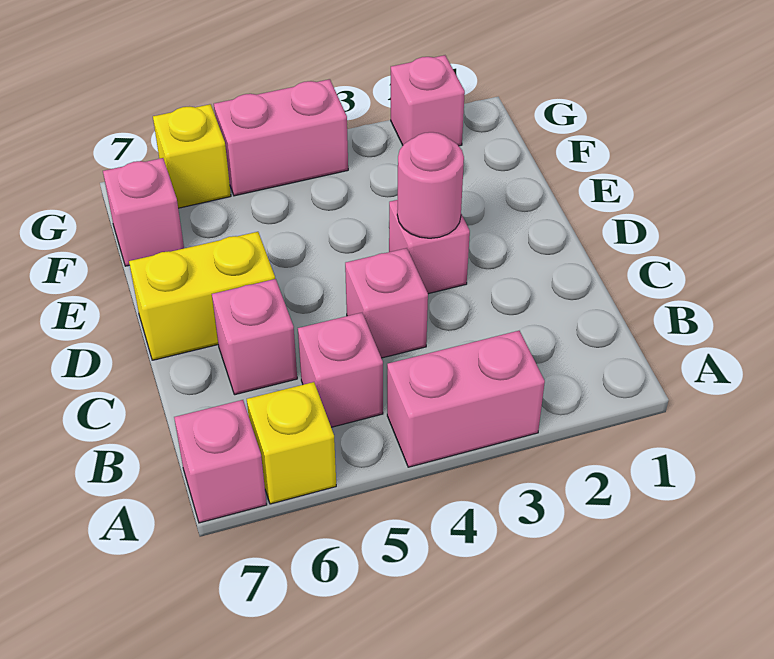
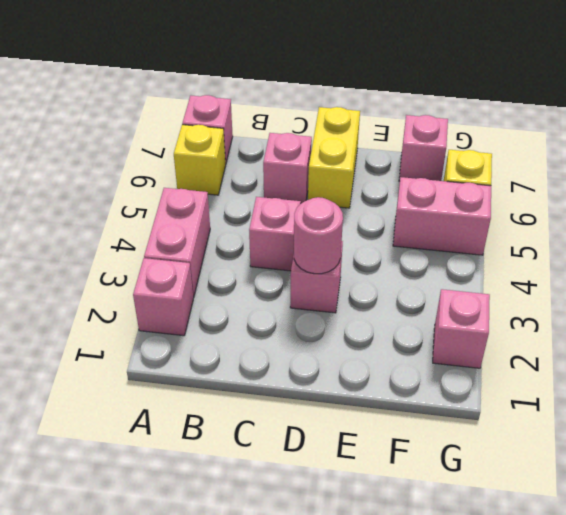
pink 1x1 brick [298,313,383,427] -> pink 1x1 brick moved to [133,258,193,336]
pink 1x2 brick [214,79,348,196] -> pink 1x2 brick turned to [393,177,491,255]

